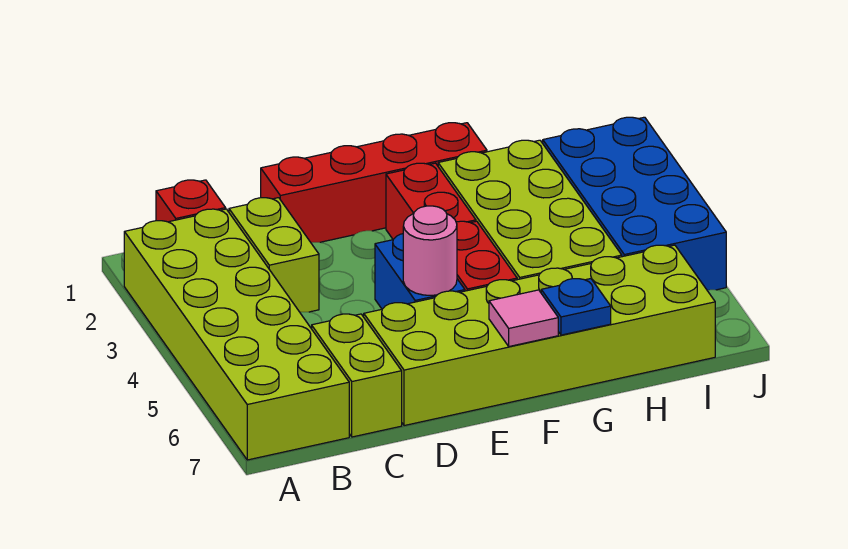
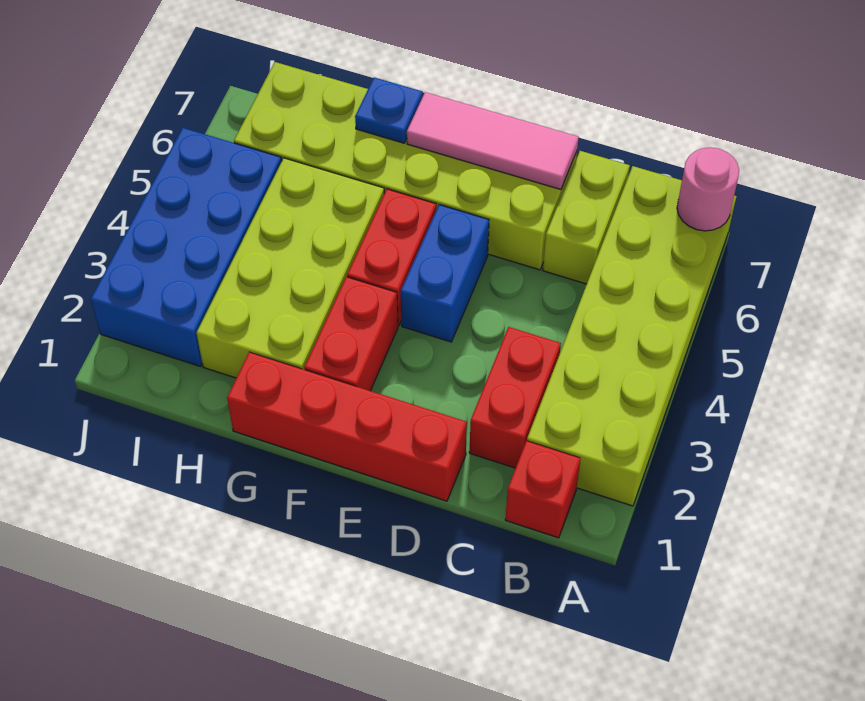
lime 1x2 brick [229,198,319,312] -> red 1x2 brick [469,327,561,468]
pink 1x1 round brick [403,206,457,295] -> pink 1x1 round brick moved to [677,147,739,231]
pink 1x1 tile [489,290,558,346] -> pink 1x3 tile [407,92,579,190]

